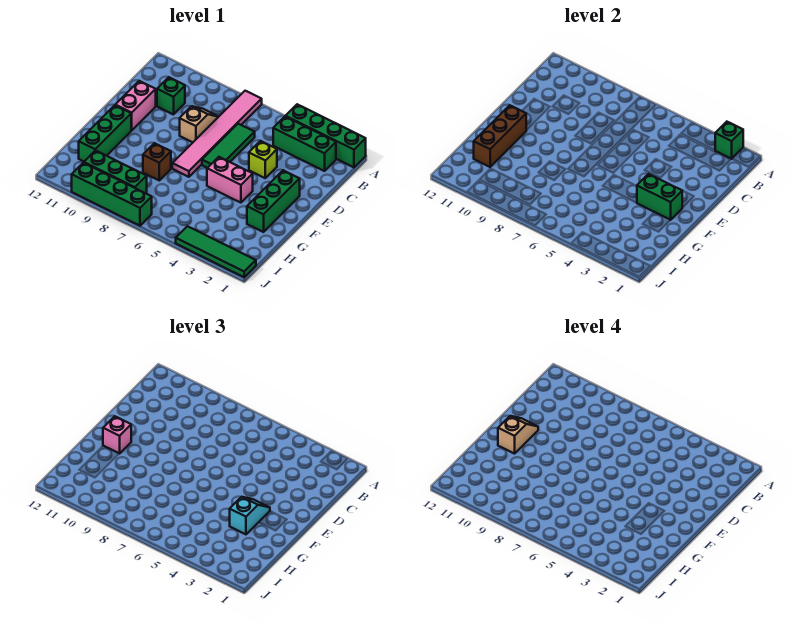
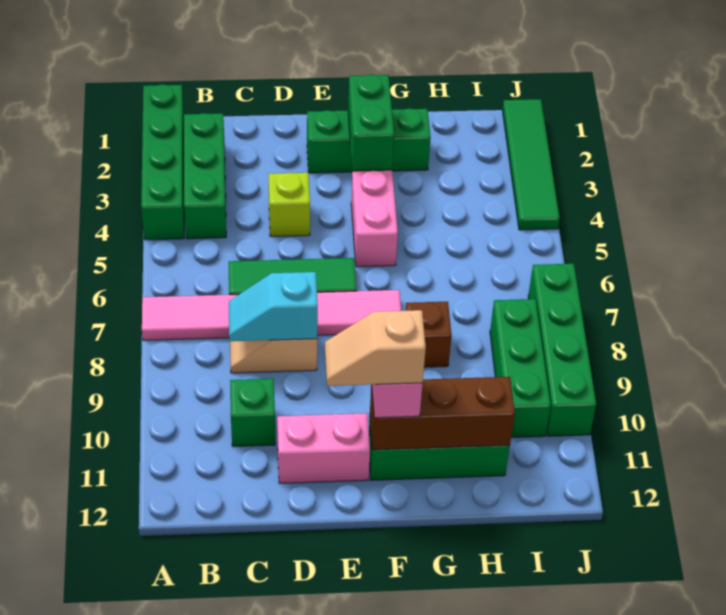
green 1x1 brick [715,122,743,159] -> none
cyan 1x2 slope [230,497,270,534] -> cyan 1x2 slope moved to [229,272,318,341]

